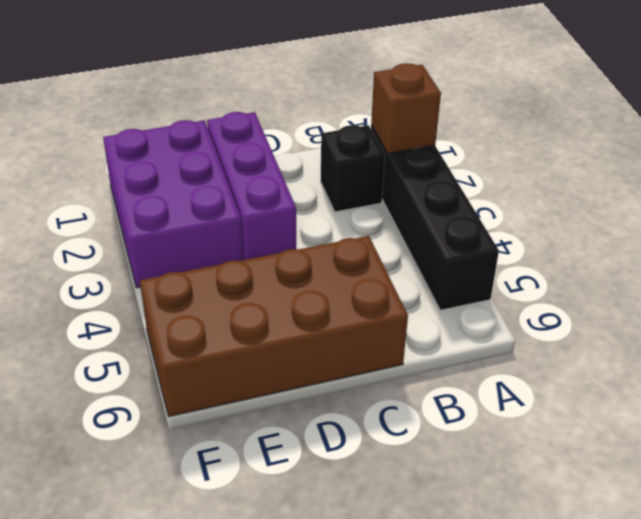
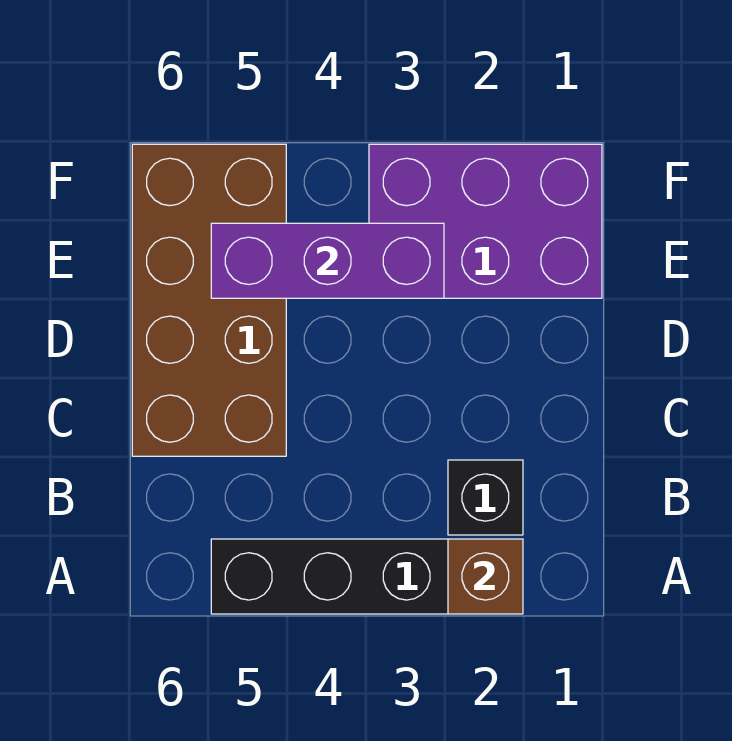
purple 1x3 brick [207,112,296,260] -> purple 1x3 brick moved to [211,223,444,298]

